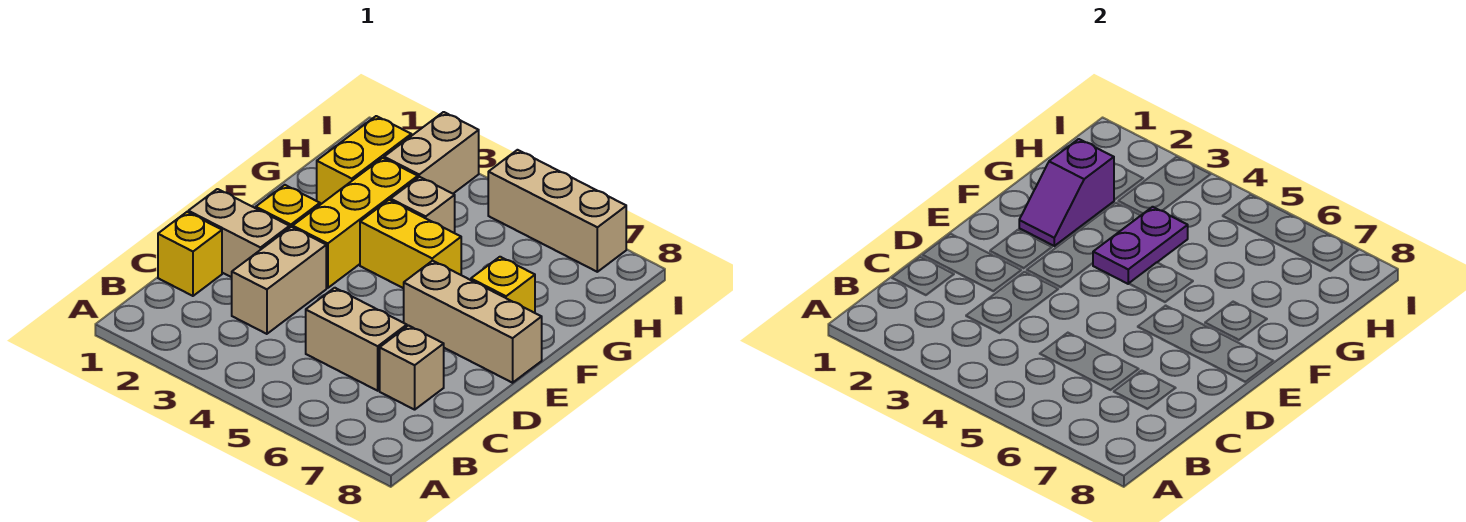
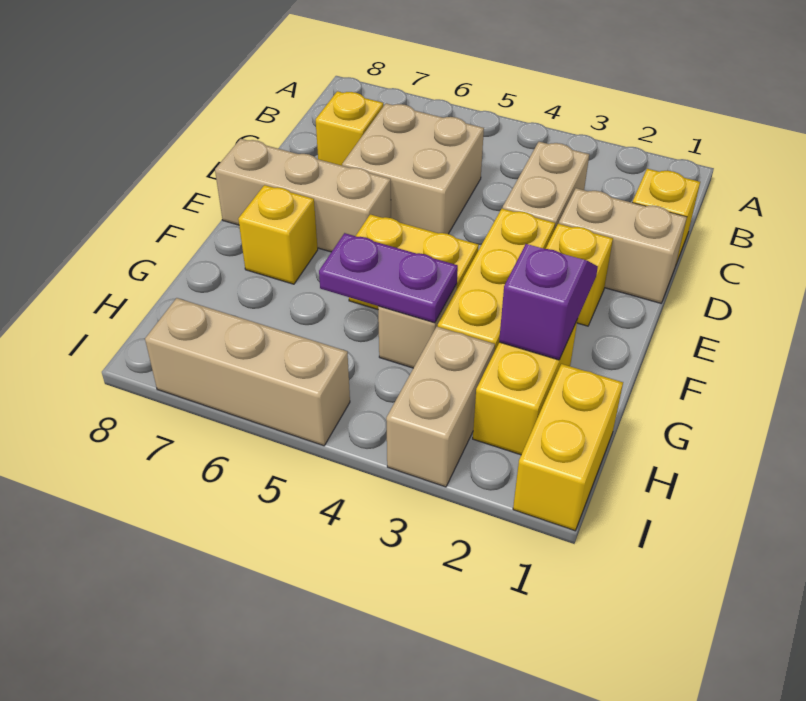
tan 1x2 brick [306,288,407,391] -> tan 2x2 brick [342,103,484,234]
tan 1x1 brick [380,326,444,410] -> yellow 1x1 brick [316,91,383,166]
purple 1x2 plate [1093,207,1188,284] -> purple 1x2 plate turned to [319,233,458,323]
none -> yellow 1x2 brick [513,364,623,531]

